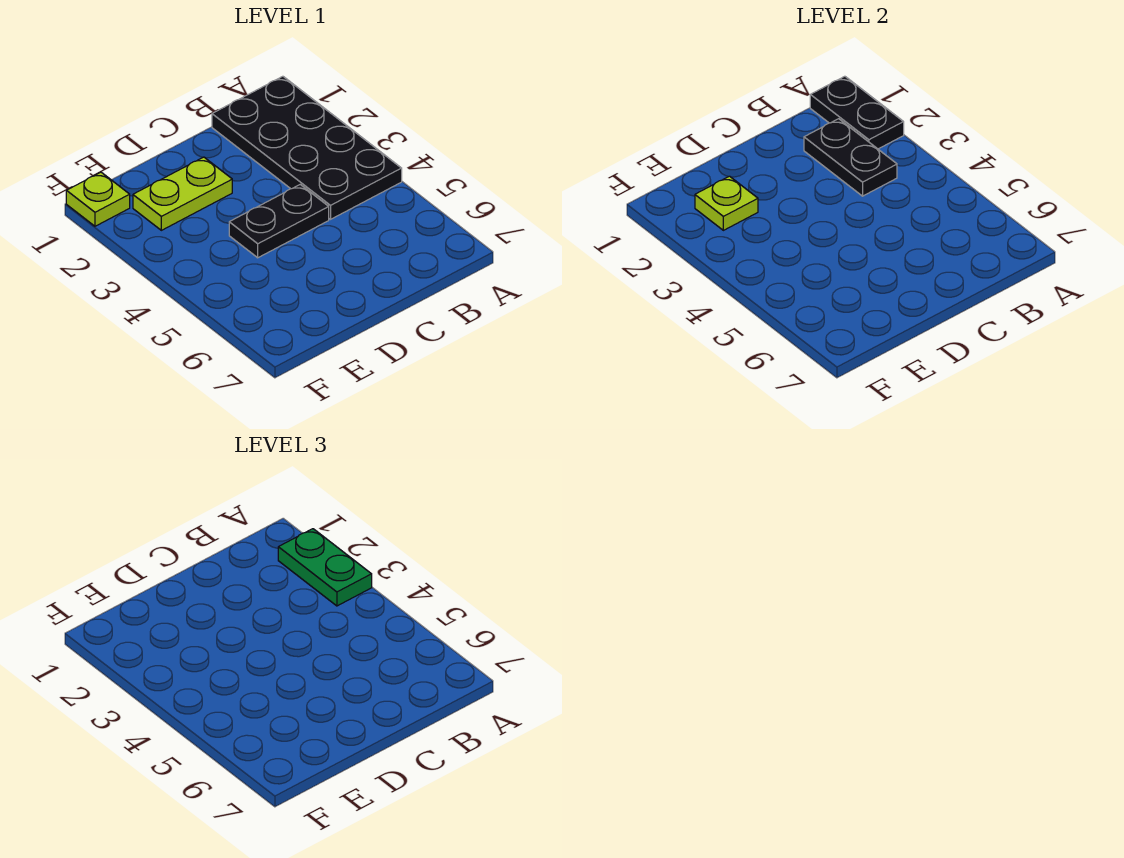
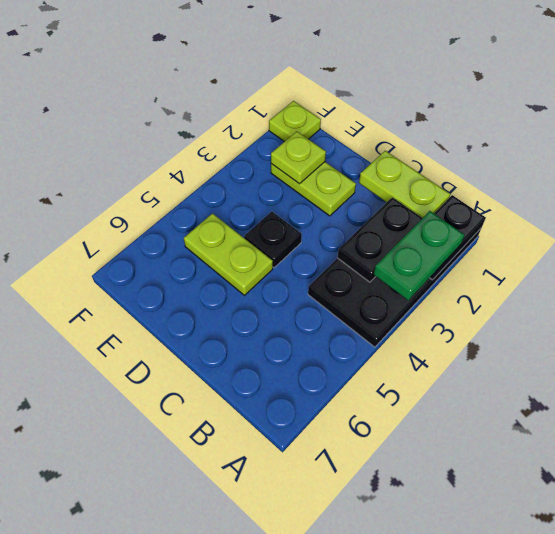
none -> lime 1x2 plate [359,151,450,218]
black 1x2 plate [229,185,329,258] -> black 1x1 plate [244,212,302,268]
none -> lime 1x2 plate [184,214,273,295]

